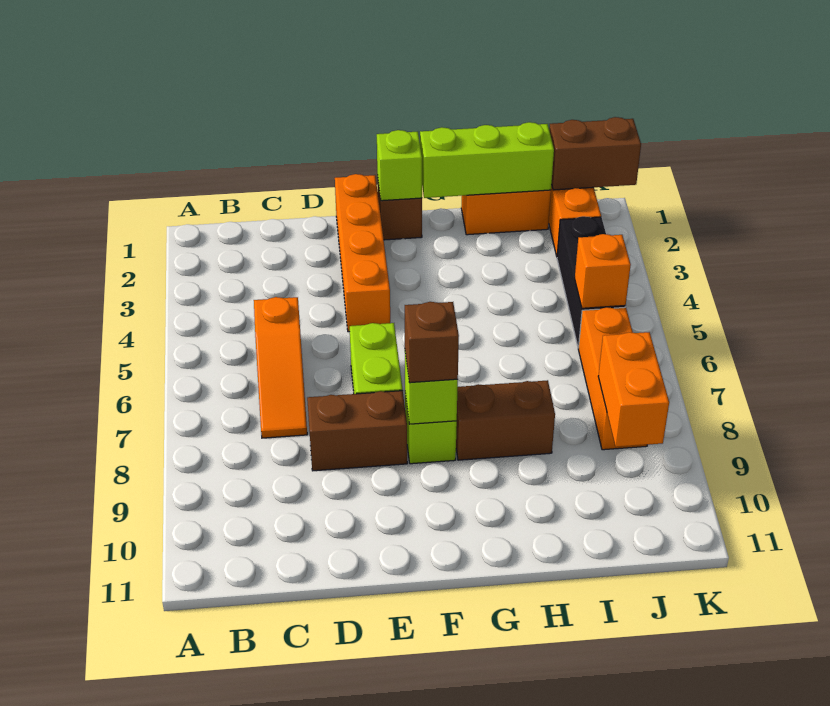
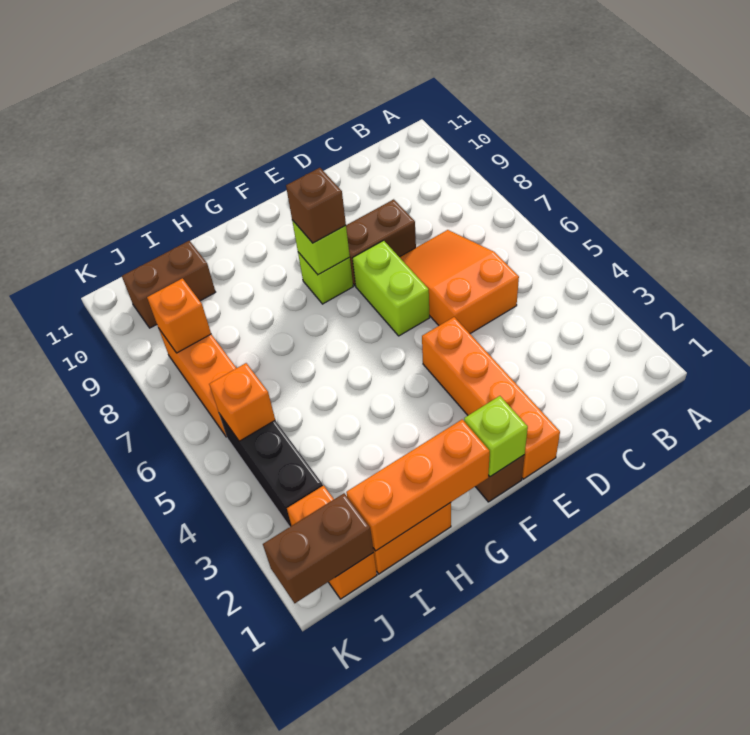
orange 1x3 slope [254,297,307,438] -> orange 2x3 slope [400,230,519,334]
lime 1x3 brick [420,122,554,198] -> orange 1x3 brick [346,419,490,551]
brown 1x2 brick [456,380,555,460] -> brown 1x2 brick moved to [122,241,215,328]
orange 1x2 brick [598,332,669,447] -> orange 1x1 brick [147,278,211,353]

